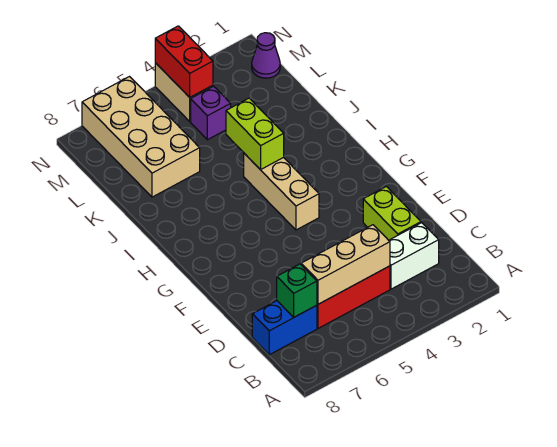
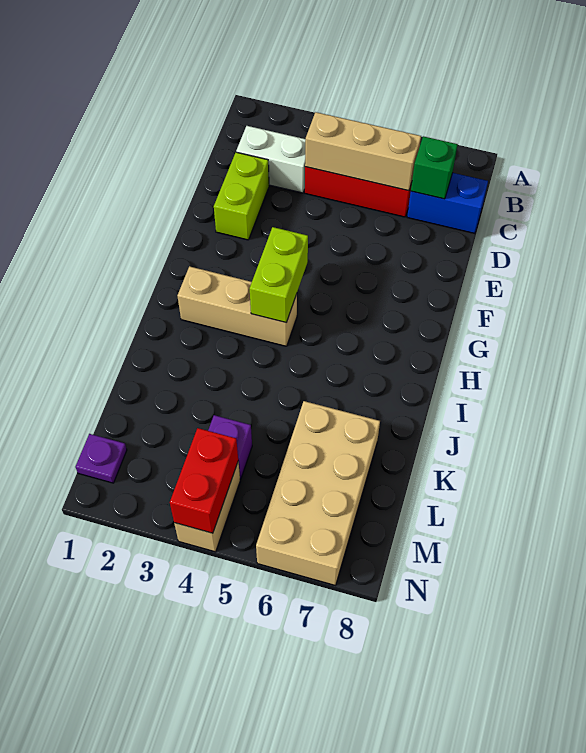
tan 1x3 brick [244,153,319,230] -> tan 1x3 brick turned to [177,266,297,346]
lime 1x2 brick [226,98,284,170] -> lime 1x2 brick moved to [250,227,308,323]
purple 1x1 cone [252,33,280,78] -> purple 1x1 plate [75,434,127,483]

